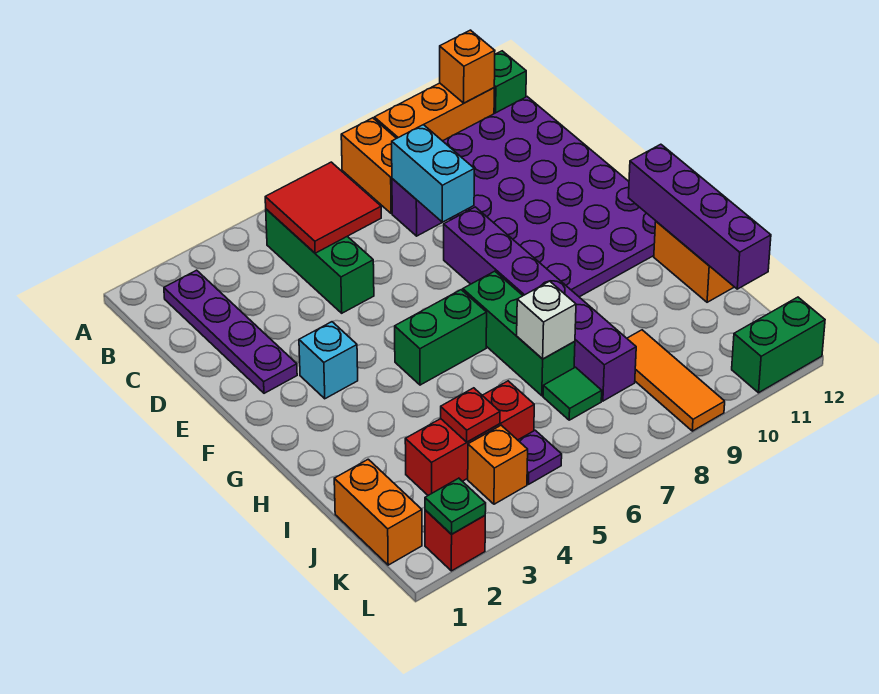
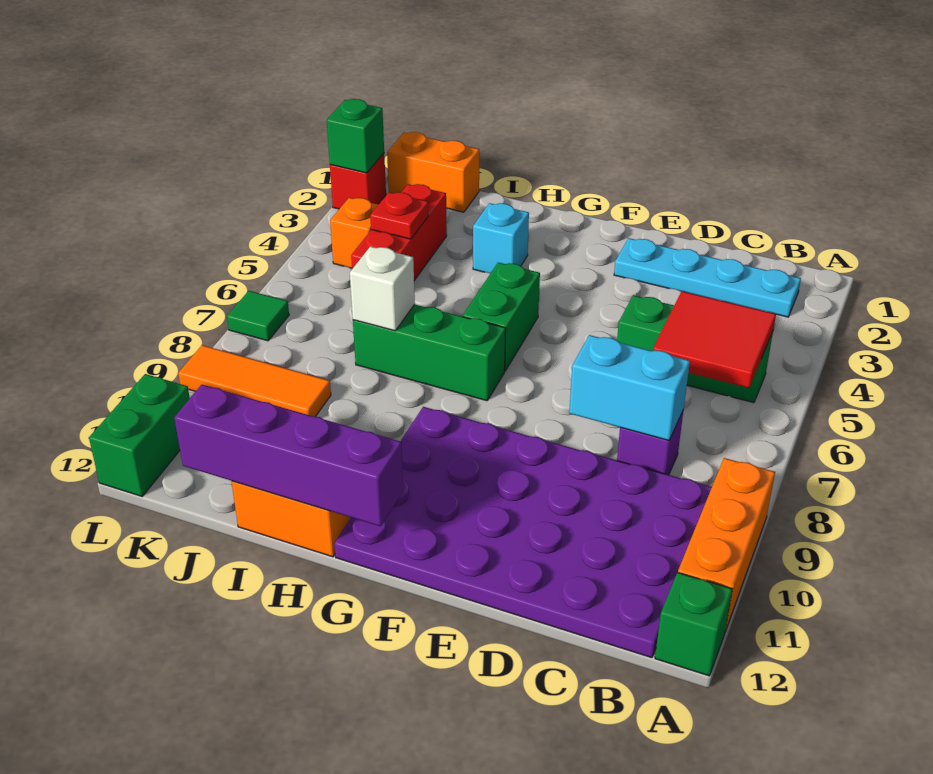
orange 1x2 brick [341,118,396,214] -> none
orange 1x1 brick [440,30,495,103] -> none
purple 1x4 plate [164,270,297,393] -> cyan 1x4 plate [614,238,801,317]
purple 1x6 brick [444,207,636,401] -> none
cyan 1x1 brick [299,322,358,399] -> cyan 1x1 brick moved to [473,203,529,273]
green 1x1 tile [543,367,602,420] -> green 1x1 tile moved to [227,291,289,341]
purple 1x1 plate [518,430,562,484] -> none
green 1x1 plate [425,478,486,534] -> green 1x1 brick [327,99,384,173]

